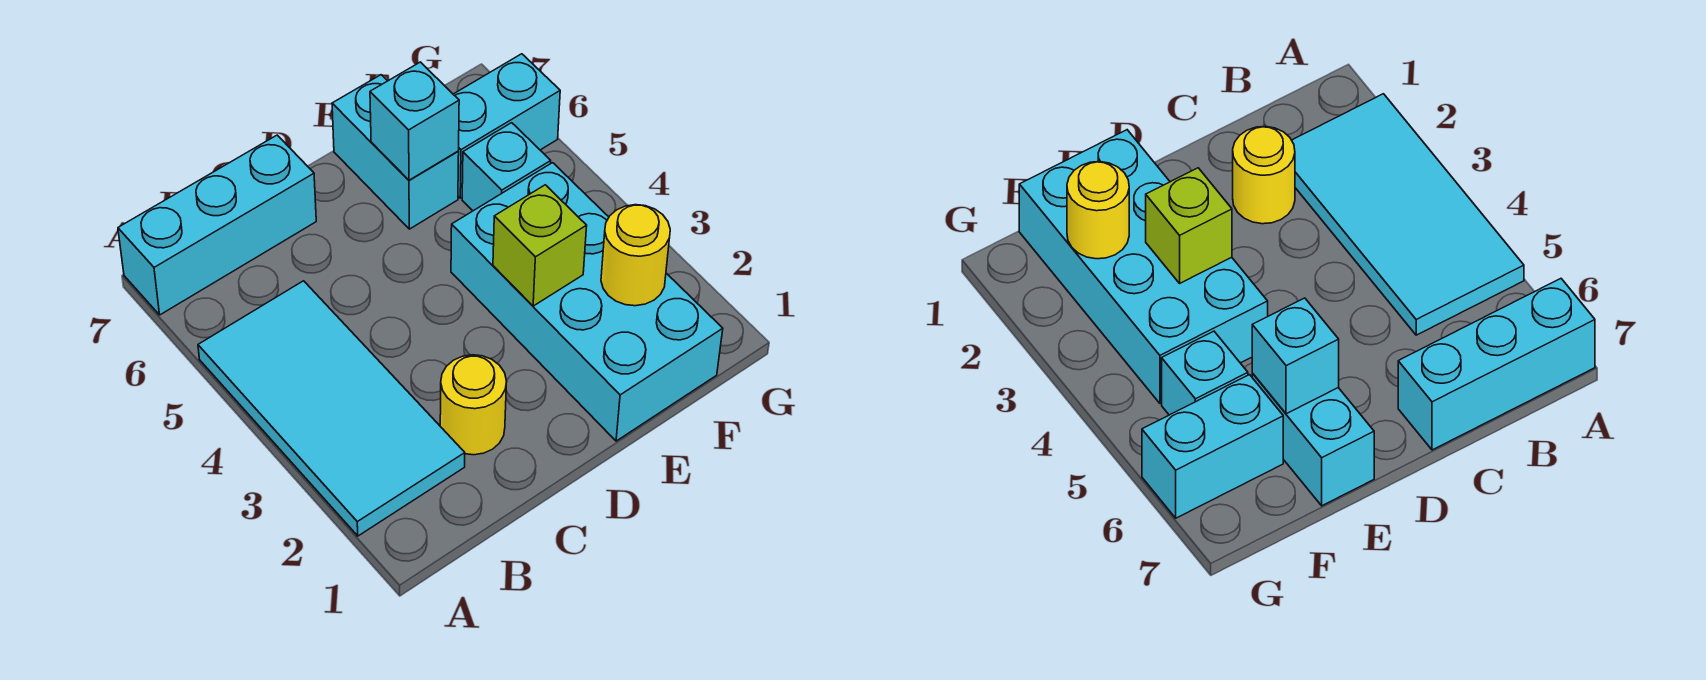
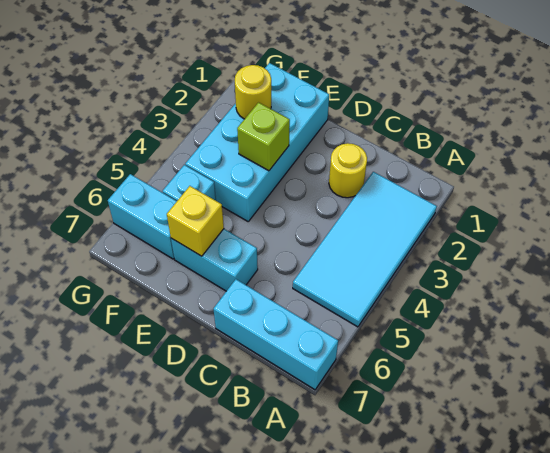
cyan 1x2 brick [332,75,459,229] -> cyan 1x2 brick turned to [171,229,258,291]
cyan 1x1 brick [370,62,459,180] -> yellow 1x1 brick [167,186,224,256]

